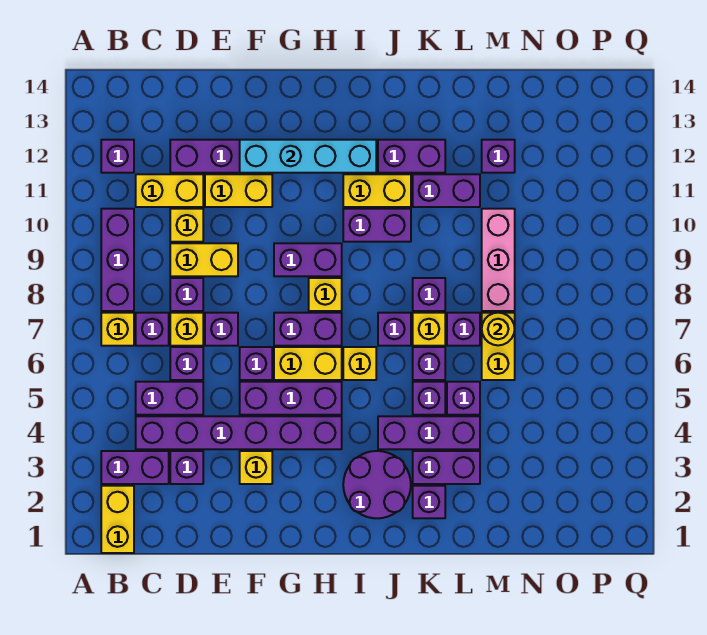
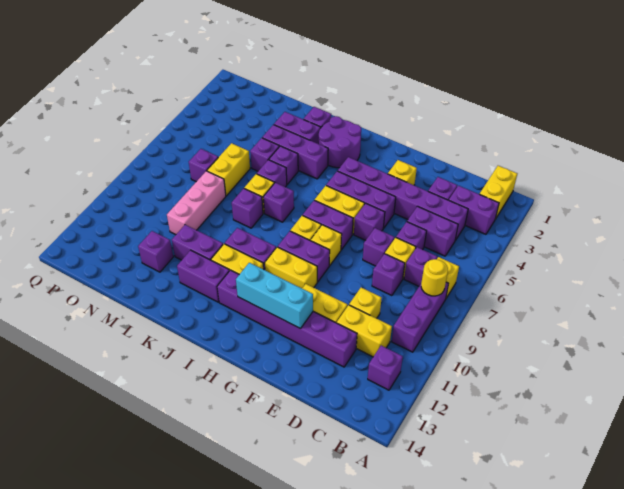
yellow 1x2 brick [170,243,238,276] -> yellow 1x2 brick moved to [265,247,317,288]
cyan 1x4 brick [240,140,376,173] -> cyan 1x3 brick [236,263,313,329]
yellow 1x1 brick [343,347,376,380] -> yellow 1x1 brick moved to [311,225,342,266]
purple 1x1 brick [447,313,480,346] -> purple 1x1 brick moved to [189,149,218,182]
yellow 1x1 round brick [482,313,515,345] -> yellow 1x1 round brick moved to [421,259,448,296]

